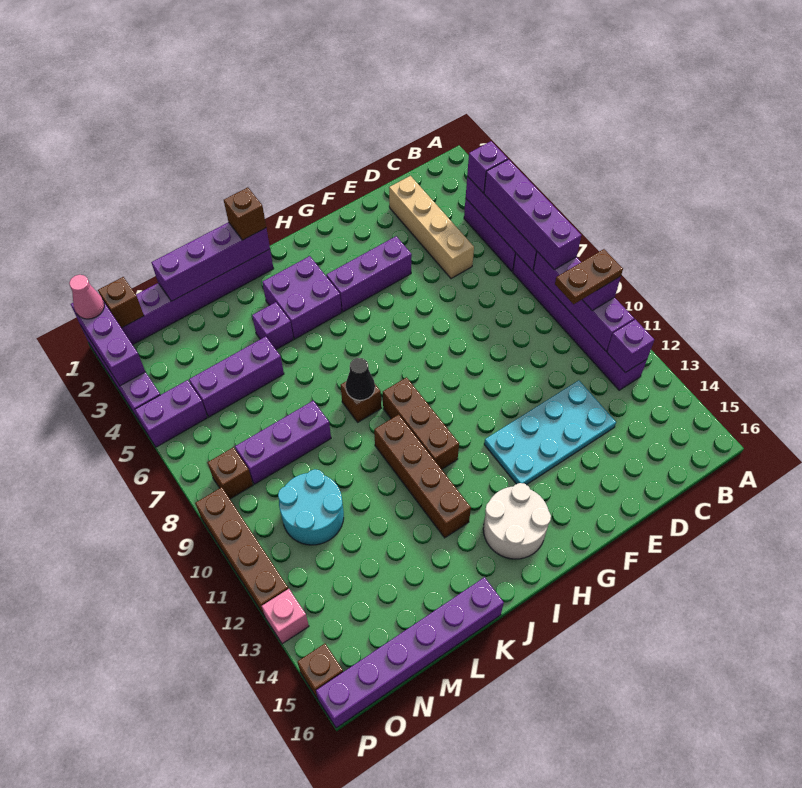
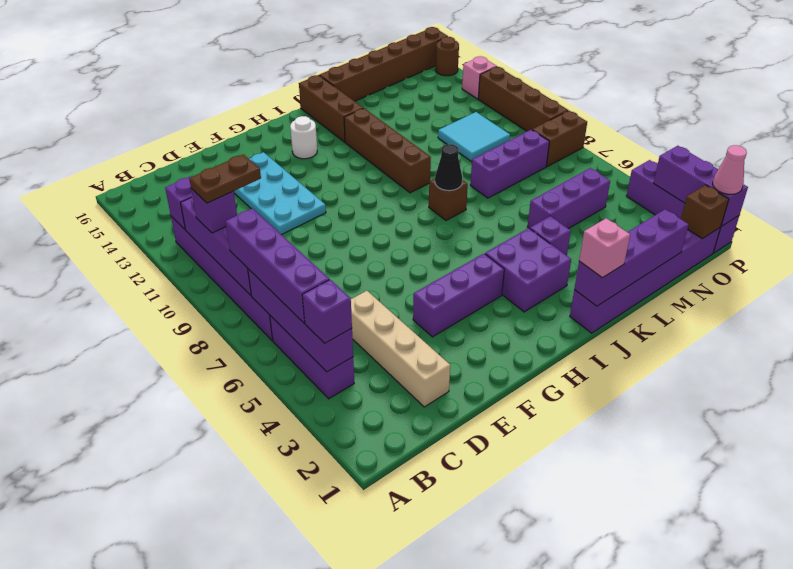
cyan 2x4 plate [484,380,616,485] -> cyan 2x4 plate turned to [234,152,326,235]
white 2x2 round brick [483,483,551,559] -> white 1x1 round brick [290,116,317,159]
brown 1x3 brick [383,377,459,469] -> brown 1x3 brick moved to [299,75,363,142]
brown 1x1 brick [224,187,266,240] -> pink 1x1 brick [579,218,630,278]
purple 1x6 brick [316,577,504,728] -> brown 1x6 brick [319,27,448,101]
cyan 2x2 round brick [278,469,344,545] -> cyan 2x2 tile [438,112,510,161]
purple 1x2 brick [135,380,207,447] -> none
brown 1x1 brick [207,447,253,499] -> brown 1x2 brick [532,111,587,167]
brown 1x1 brick [298,644,343,699] -> brown 1x1 round brick [435,37,459,76]

